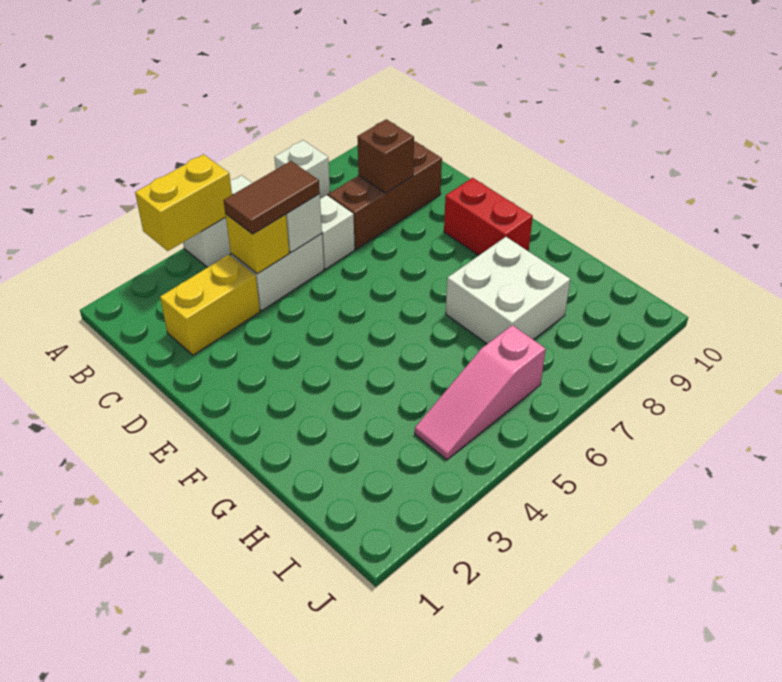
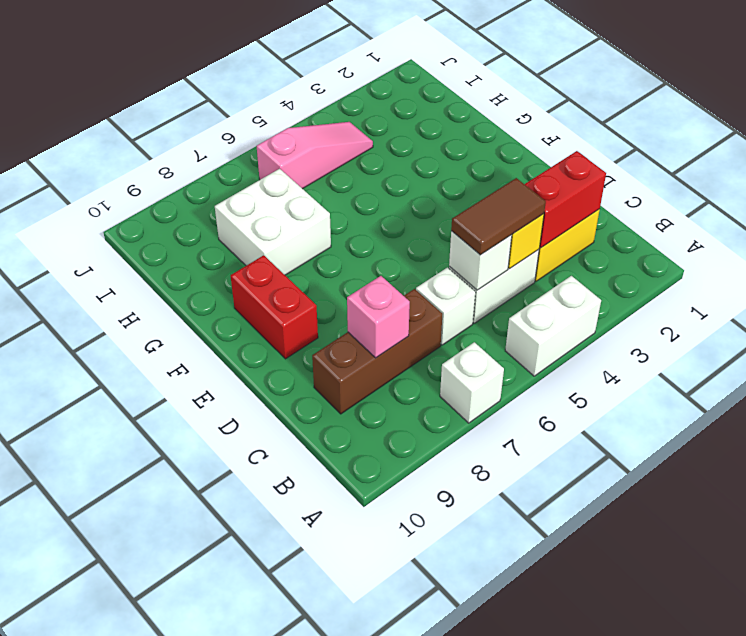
yellow 1x2 brick [135,154,232,251] -> none
none -> red 1x2 brick [525,151,606,248]
brown 1x1 brick [357,119,414,193] -> pink 1x1 brick [347,276,410,358]

